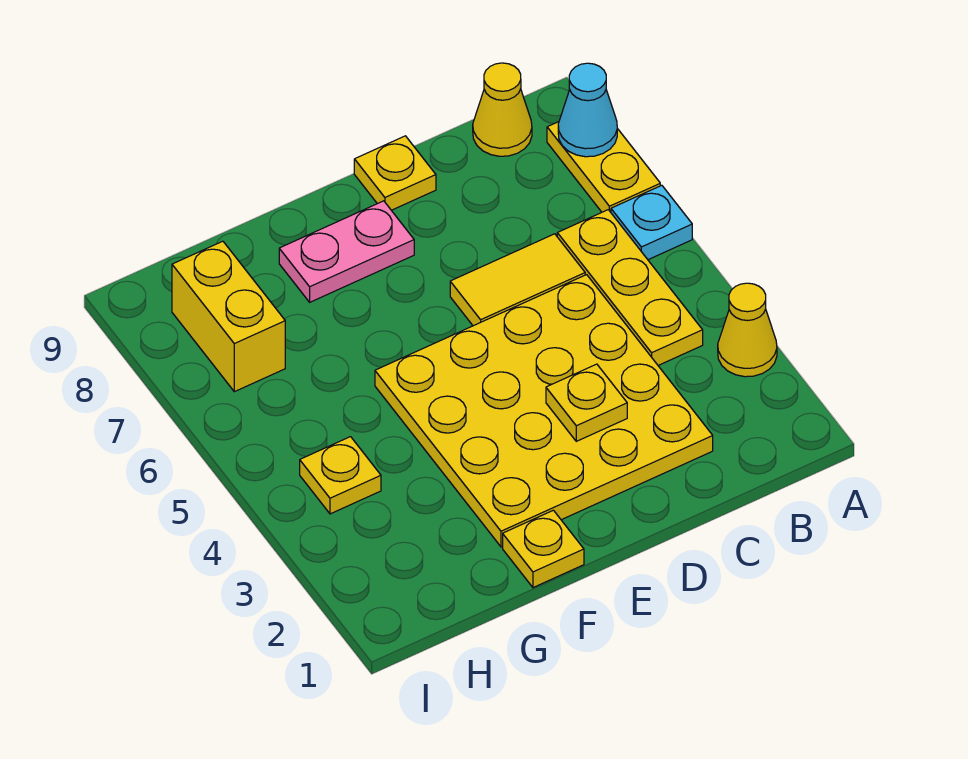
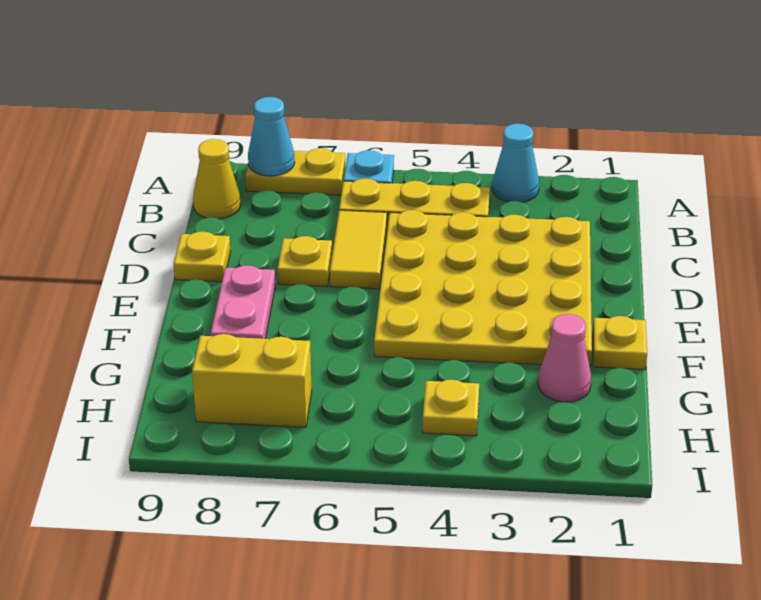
yellow 1x1 cone [718,283,777,377] -> cyan 1x1 cone [492,124,539,202]
yellow 1x1 plate [546,364,627,441] -> yellow 1x1 plate moved to [278,236,332,287]
none -> pink 1x1 cone [538,314,591,402]

